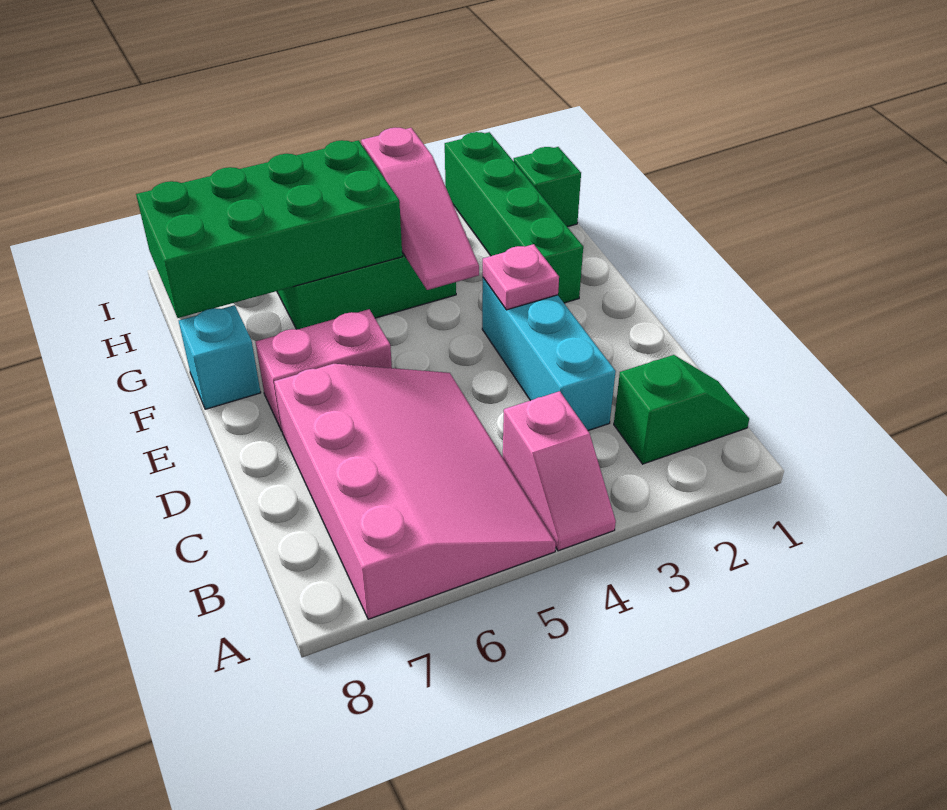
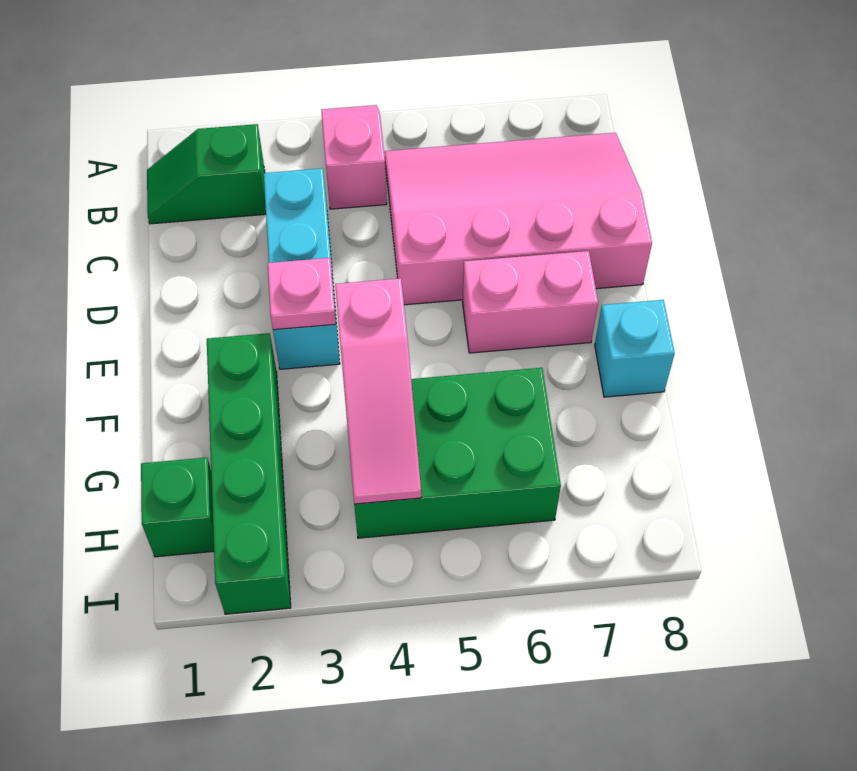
pink 3x4 slope [274,364,556,619] -> pink 3x4 slope turned to [384,133,652,305]
pink 1x3 slope [361,128,479,290] -> pink 1x3 slope turned to [335,278,421,504]
green 2x4 brick [136,140,402,318] -> none

